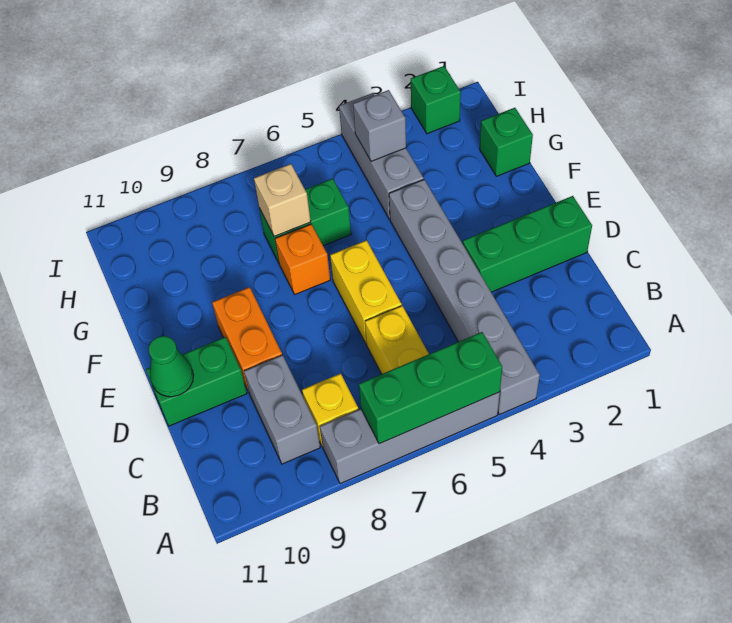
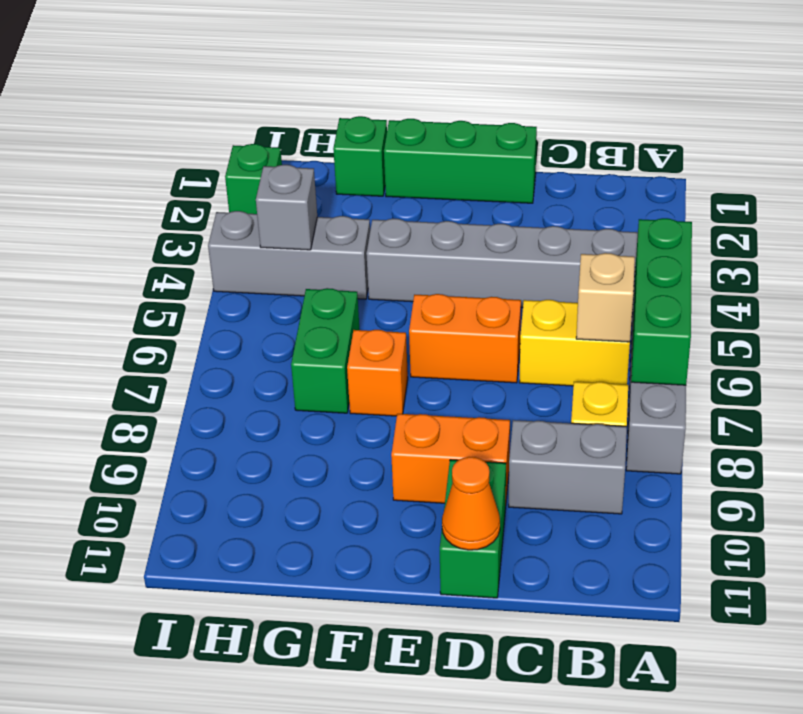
green 1x3 brick [463,196,592,292] -> green 1x3 brick turned to [384,119,537,203]
yellow 1x2 brick [330,240,402,344] -> orange 1x2 brick [409,294,521,383]
green 1x1 cone [149,336,194,397] -> orange 1x1 cone [442,457,500,550]
tan 1x1 brick [254,164,311,237] -> tan 1x1 brick moved to [576,253,635,342]

